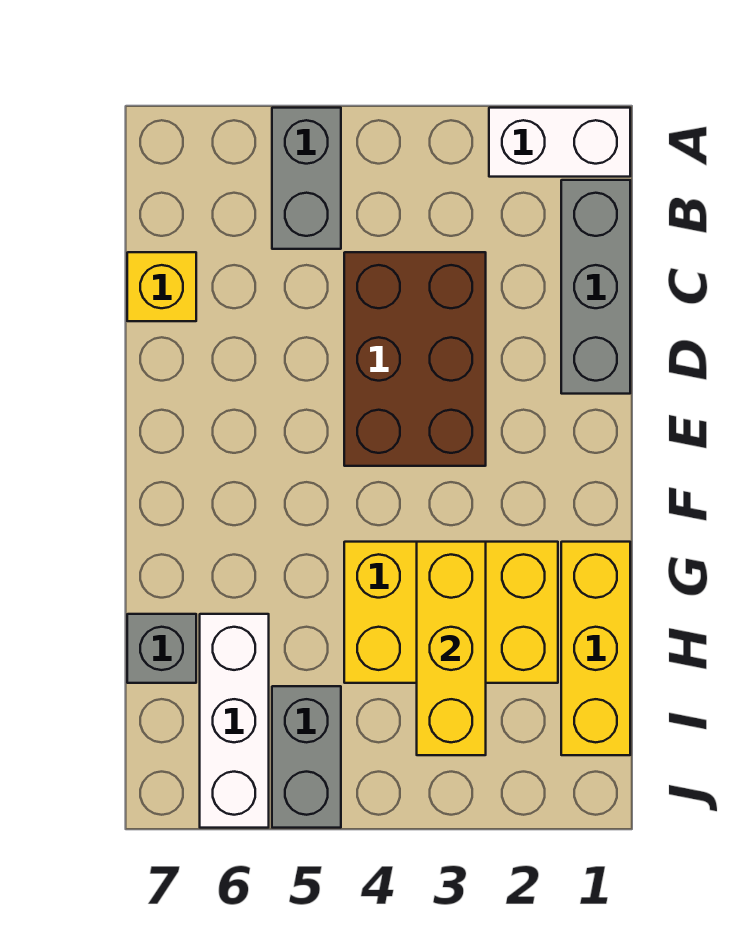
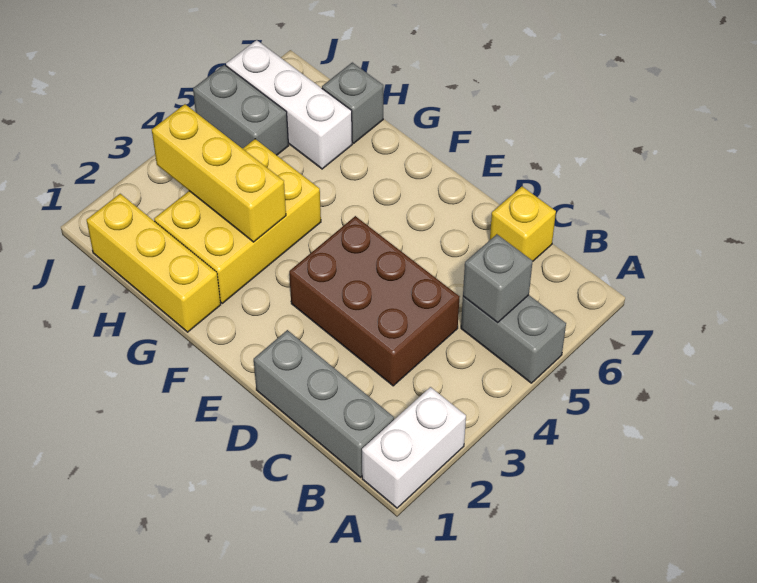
none -> grey 1x1 brick [463,234,533,323]

